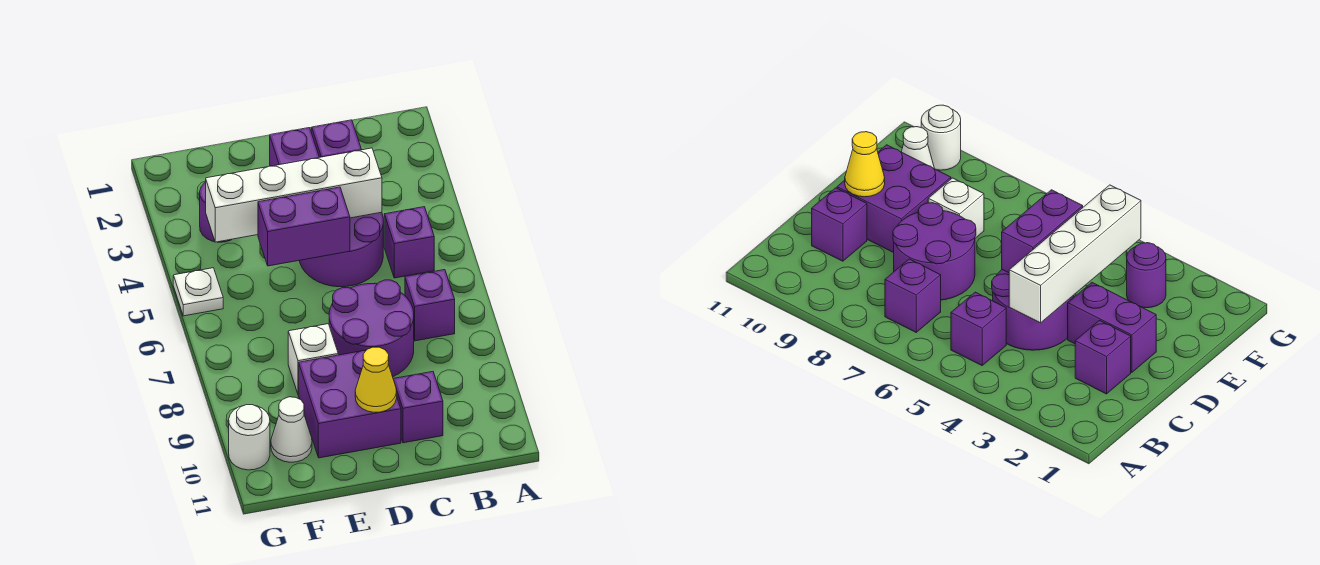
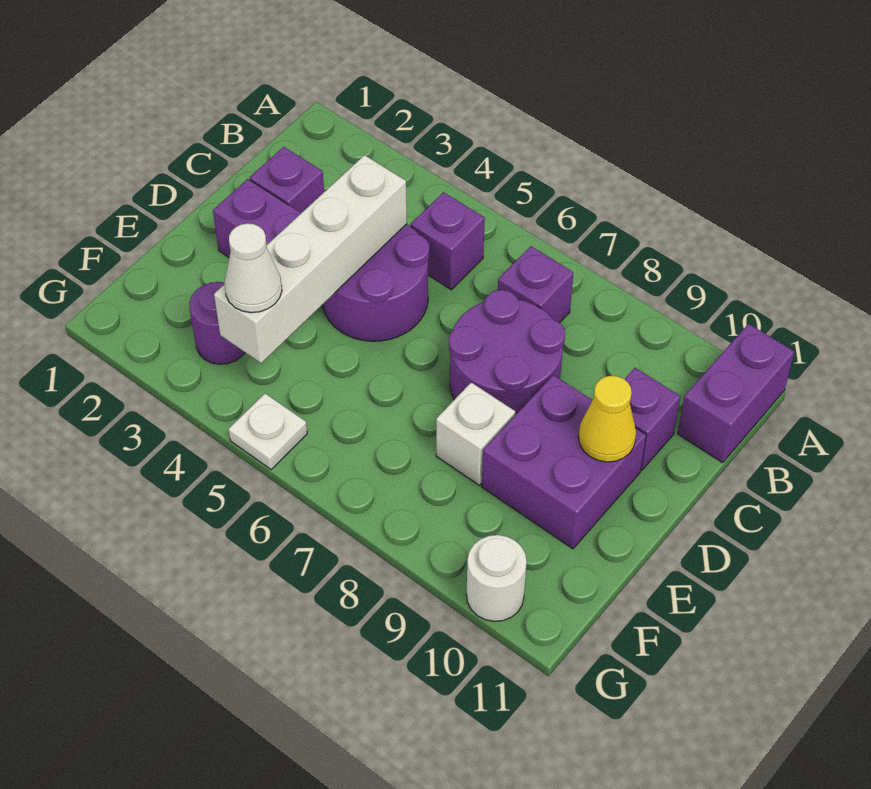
purple 1x2 brick [258,187,350,266] -> purple 1x2 brick moved to [678,324,794,463]
white 1x1 cone [271,397,312,462] -> white 1x1 cone moved to [225,223,282,313]

